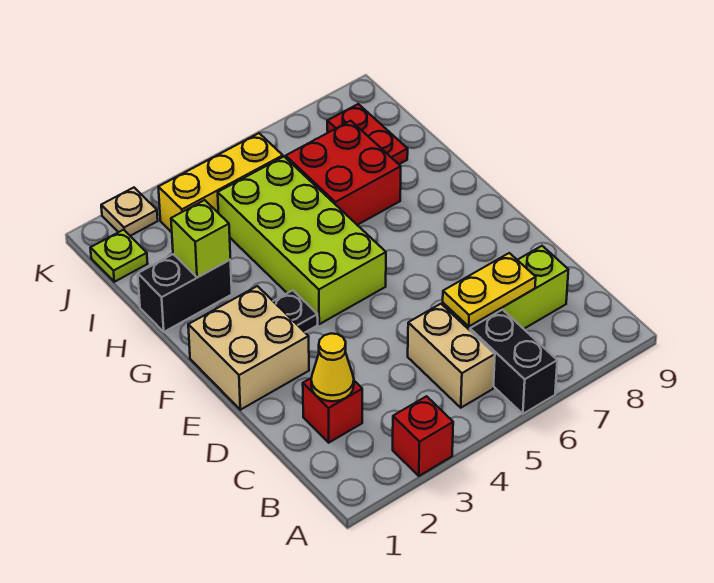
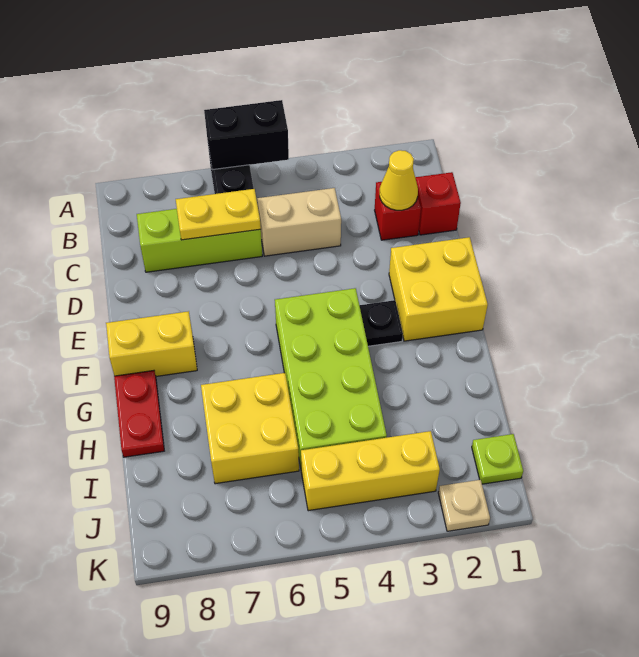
red 1x1 brick [393,396,453,476] -> red 1x1 brick moved to [415,172,461,235]
tan 1x2 brick [408,304,495,408] -> tan 1x2 brick turned to [257,188,341,256]
tan 2x2 brick [188,286,309,410] -> yellow 2x2 brick [389,237,488,341]
none -> yellow 1x2 brick [106,311,197,376]
black 1x2 brick [138,254,232,332] -> black 1x2 brick moved to [204,100,289,170]
lime 1x1 brick [171,200,230,277] -> none
red 2x2 brick [286,121,401,225] -> yellow 2x2 brick [201,373,299,484]
red 1x2 plate [327,104,408,164] -> red 1x2 plate moved to [114,371,164,457]

